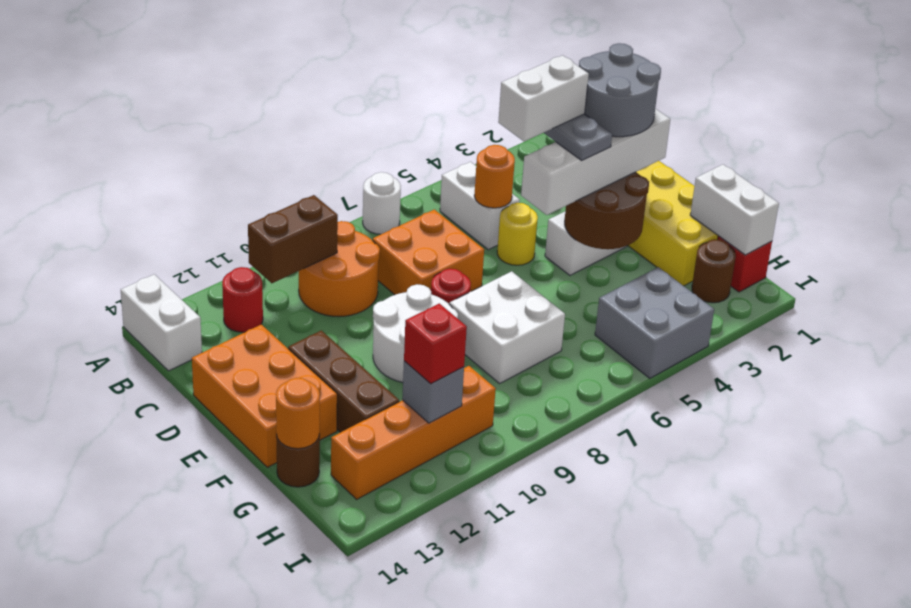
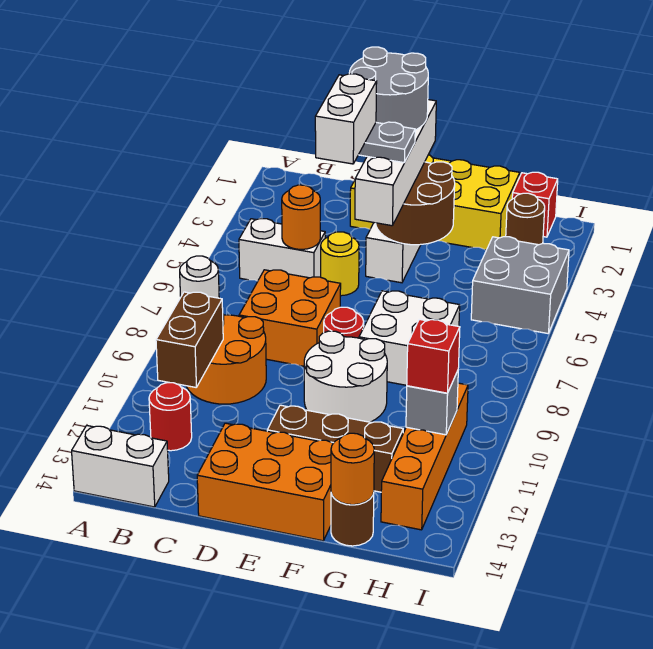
white 1x2 brick [690,164,779,255] -> none

